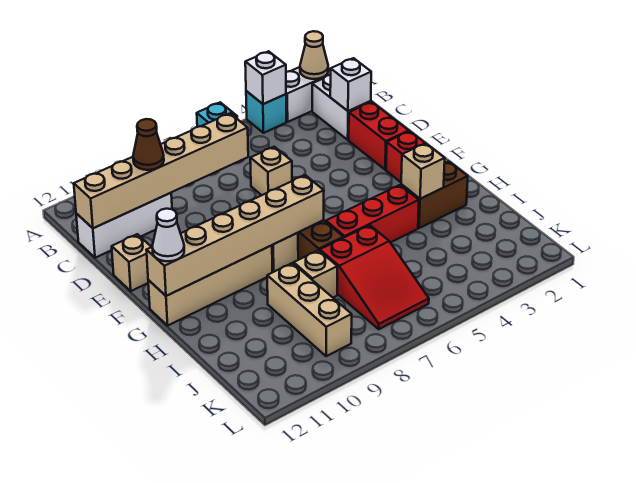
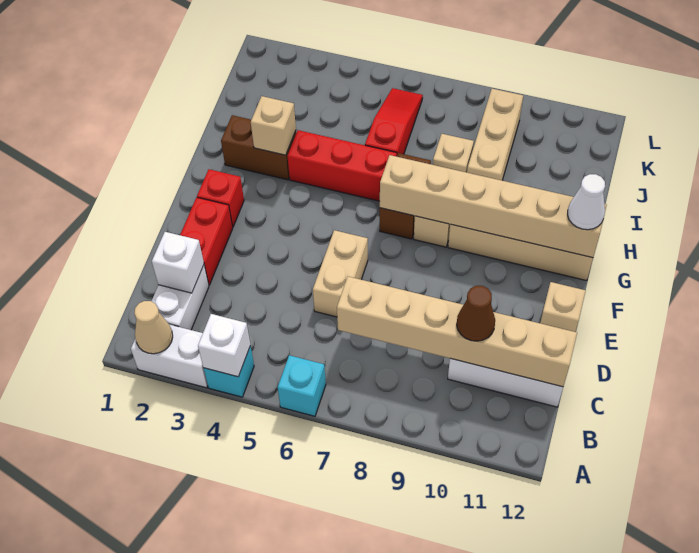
tan 1x1 brick [250,147,292,195] -> tan 1x2 brick [313,230,368,317]
red 2x3 slope [320,225,429,329] -> red 1x3 slope [365,88,423,156]

